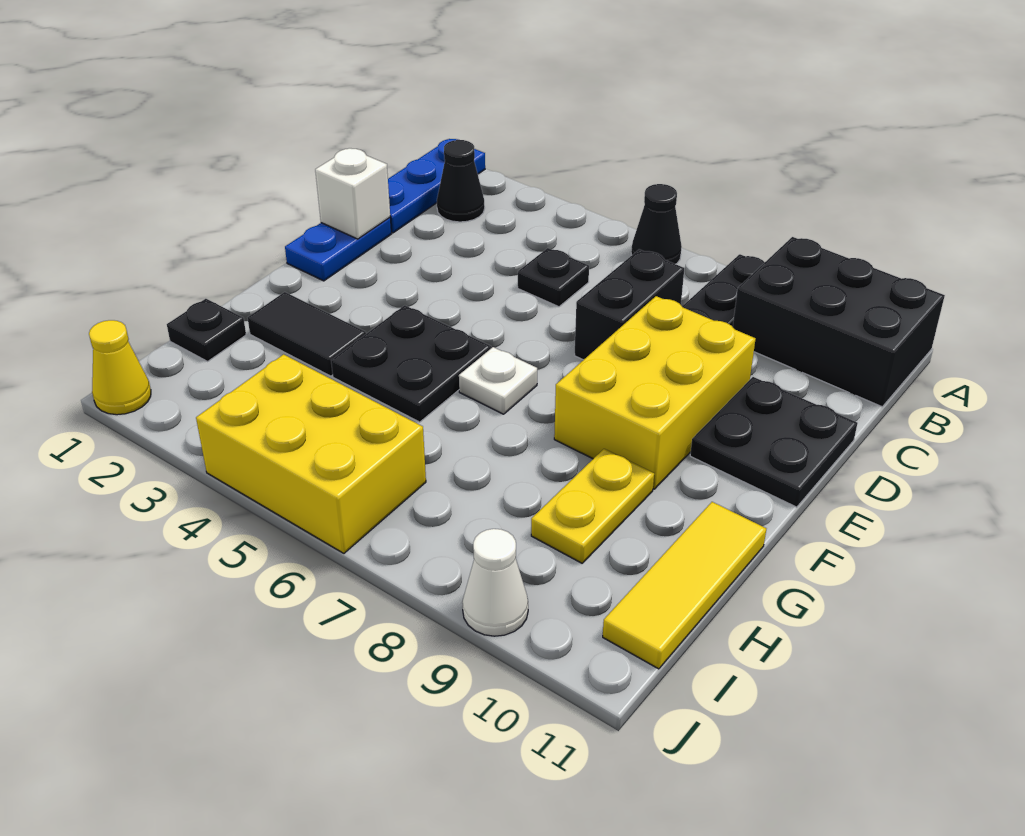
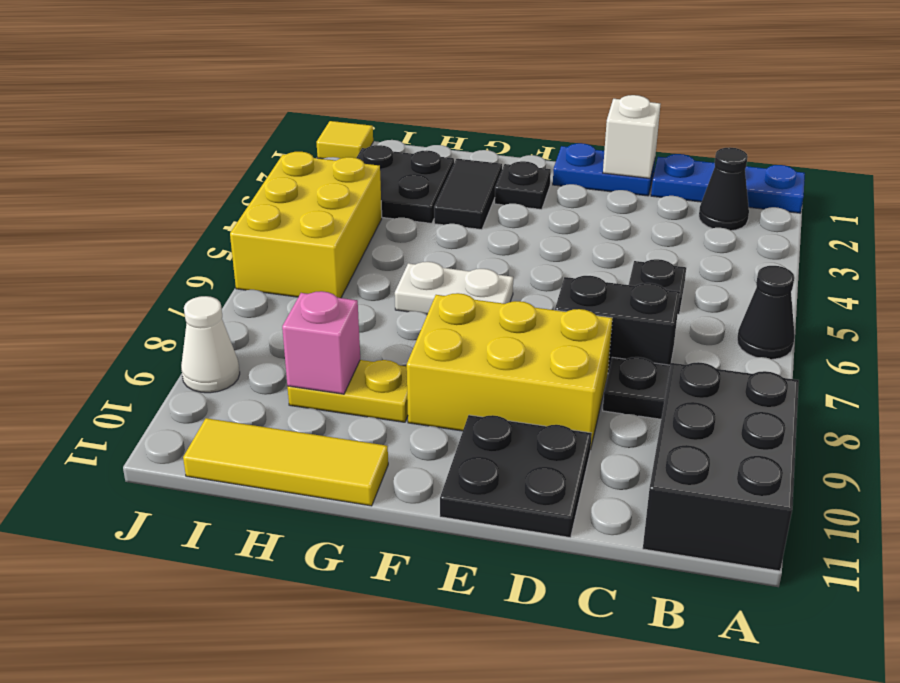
black 2x2 plate [331,305,491,422] -> black 2x2 plate moved to [357,145,454,223]
white 1x1 plate [459,347,537,414] -> white 1x2 plate [395,262,513,314]
black 1x1 plate [167,299,246,361] -> black 1x1 plate moved to [495,161,551,209]
none -> pink 1x1 brick [282,291,360,394]
yellow 1x1 cone [89,320,151,415] -> yellow 1x1 tile [317,121,373,159]

